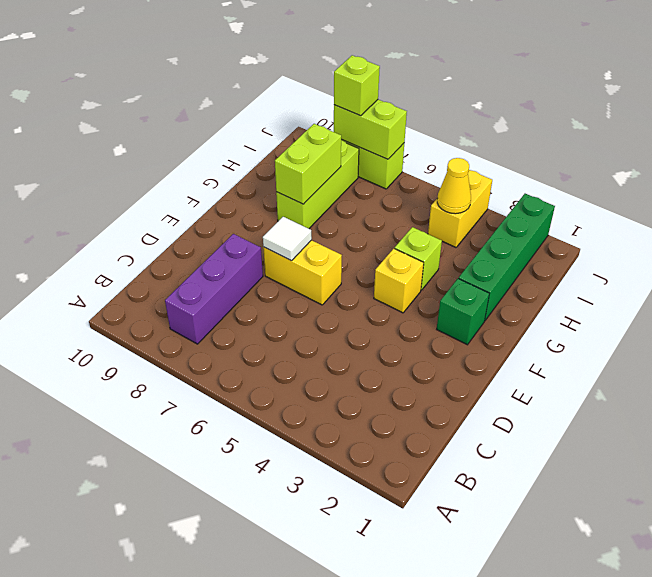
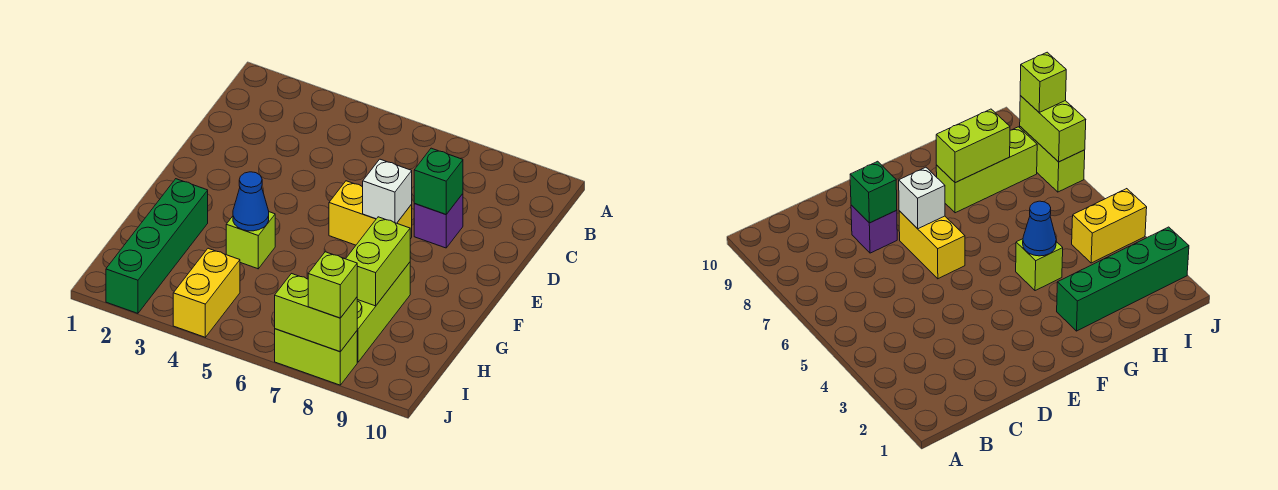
purple 1x3 brick [165,234,263,344] -> purple 1x1 brick [414,194,463,248]
white 1x1 tile [263,217,312,261] -> white 1x1 brick [363,159,412,223]
green 1x1 brick [437,279,489,345] -> green 1x1 brick moved to [414,148,463,214]
yellow 1x1 brick [374,249,424,313] -> none
none -> blue 1x1 cone [233,172,269,231]
yellow 1x1 cone [437,158,471,214] -> none

